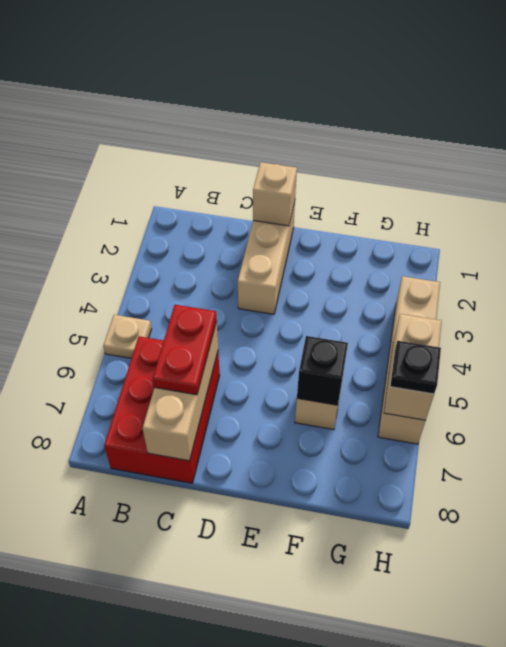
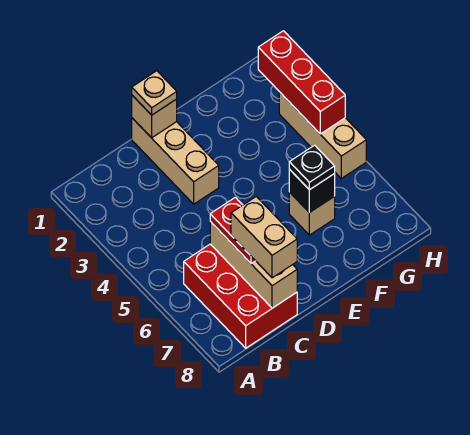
tan 1x1 plate [103,315,151,358] -> tan 1x1 plate moved to [132,71,177,115]
none -> red 1x3 brick [258,31,345,134]
tan 1x4 brick [378,276,440,444] -> tan 1x3 brick [279,92,366,178]
tan 1x2 brick [384,314,442,420] -> tan 1x2 brick moved to [231,197,297,278]
black 1x1 plate [390,341,441,394] -> black 1x1 plate moved to [289,145,335,190]

